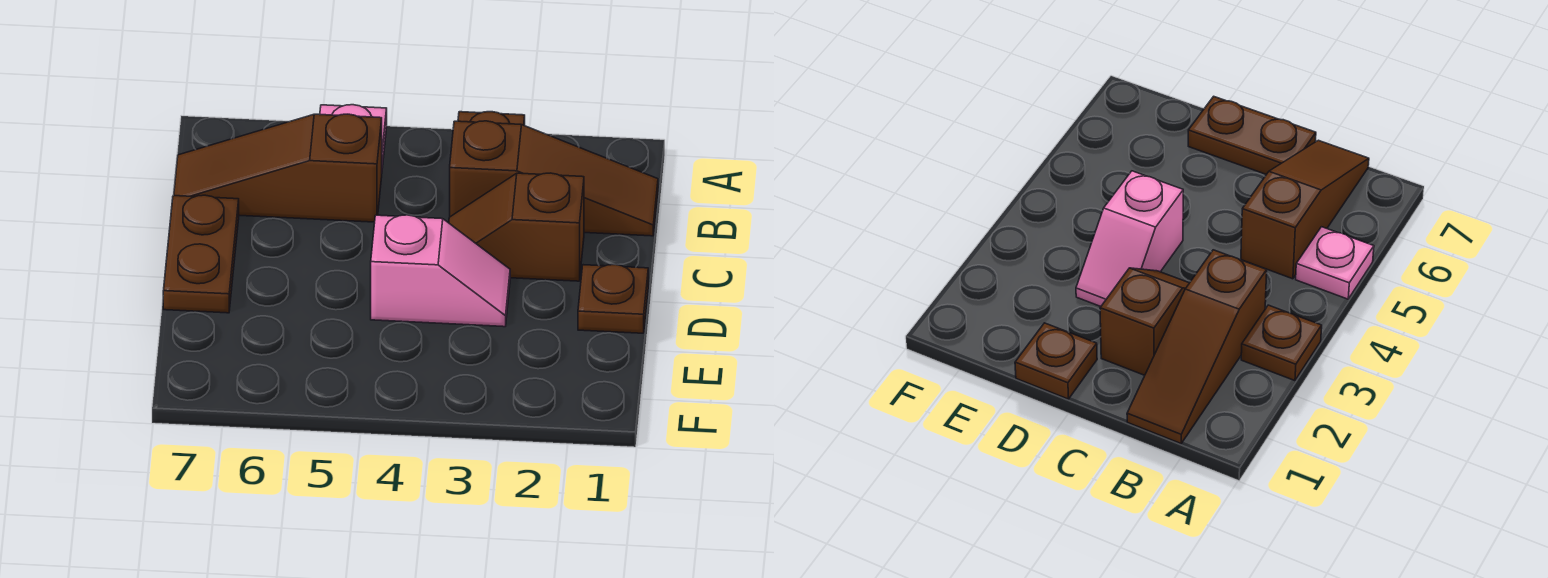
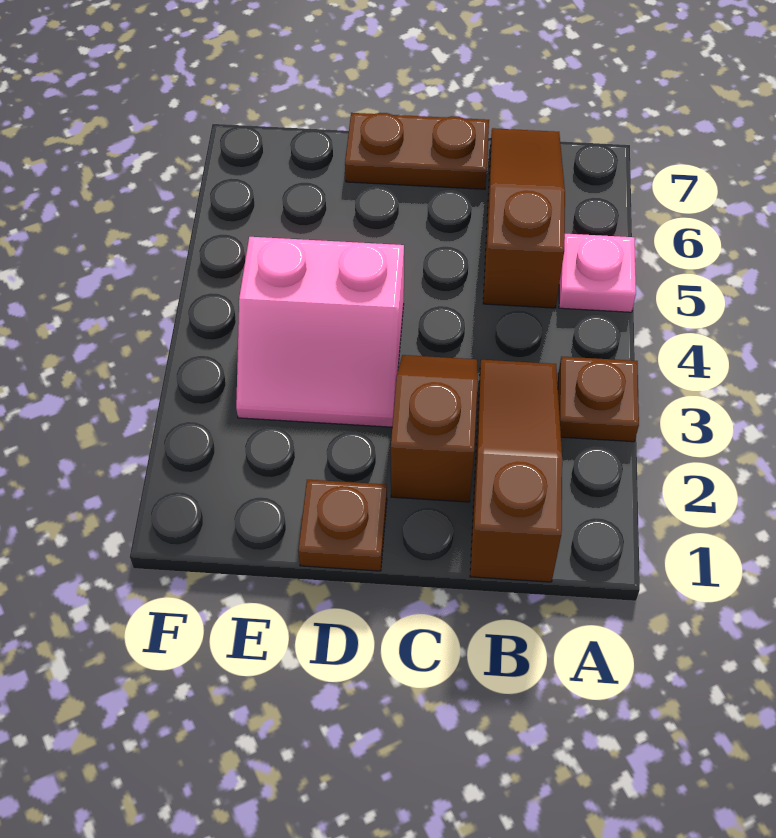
brown 1x3 slope [450,121,658,236] -> brown 1x3 slope turned to [470,360,562,582]
pink 1x2 slope [371,215,510,327] -> pink 2x2 slope [236,237,404,427]

